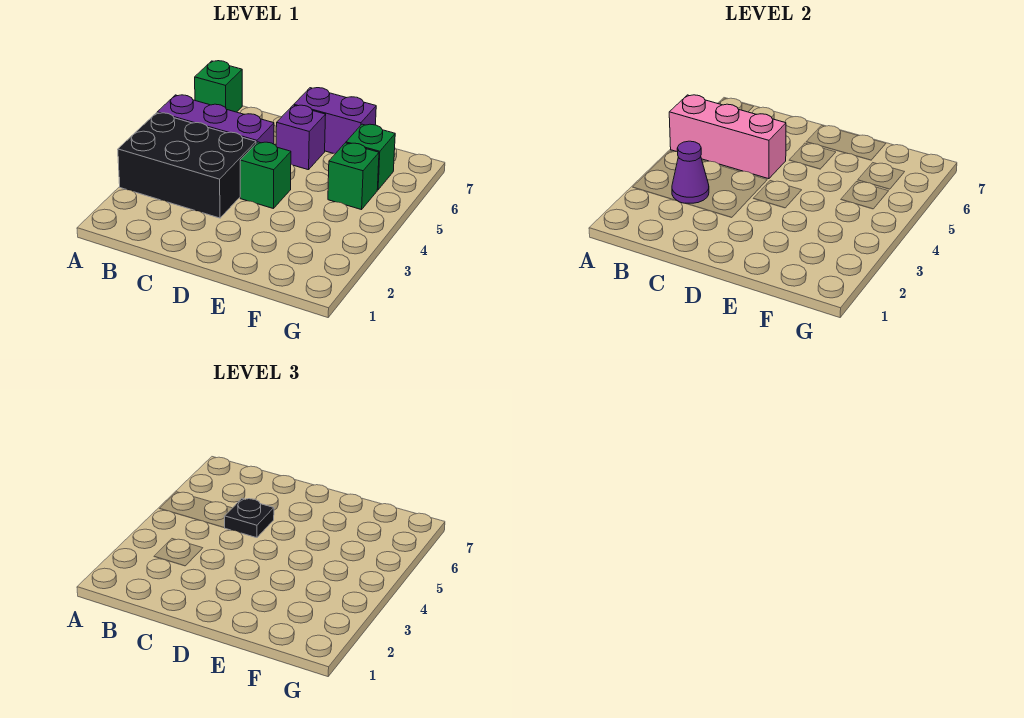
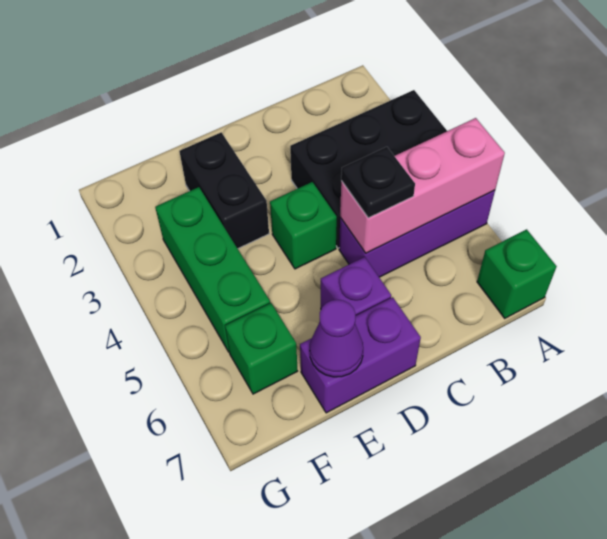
purple 1x1 cone [672,141,709,203] -> purple 1x1 cone moved to [310,300,363,377]
none -> black 1x2 brick [179,132,269,249]
green 1x1 brick [328,143,379,210] -> green 1x3 brick [155,187,270,352]

